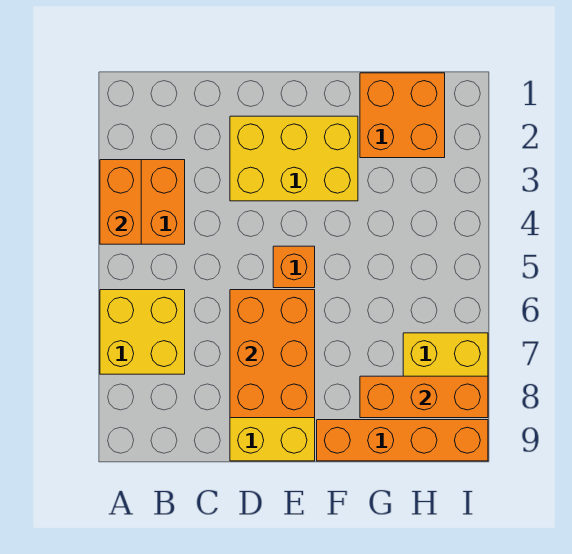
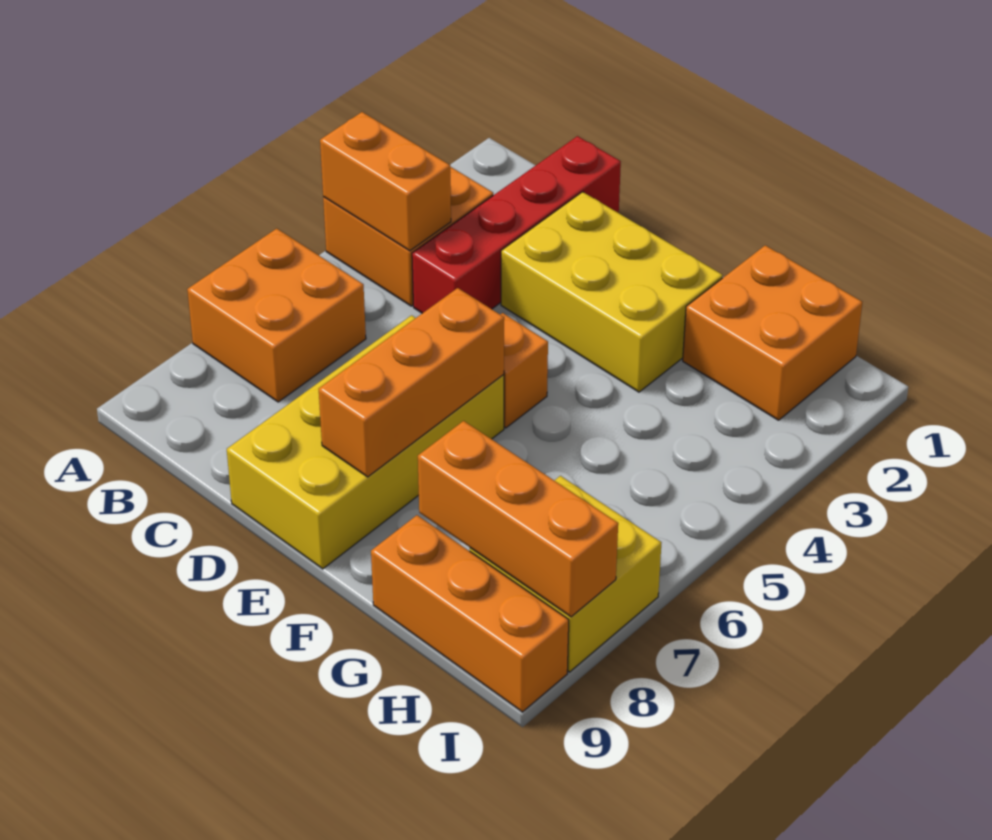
orange 1x2 brick [100,160,141,244] -> orange 1x2 brick turned to [320,112,451,251]
yellow 2x2 brick [100,290,185,374] -> orange 2x2 brick [187,228,366,402]
none -> red 1x4 brick [412,136,621,313]
orange 2x3 brick [230,290,315,418] -> orange 1x3 brick [319,288,504,477]
orange 1x4 brick [317,420,488,461] -> orange 1x3 brick [371,515,569,712]

